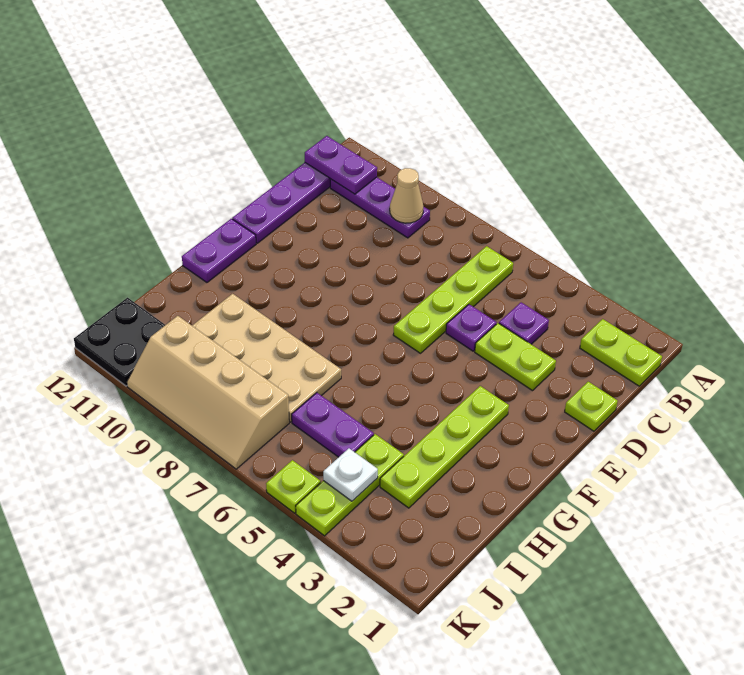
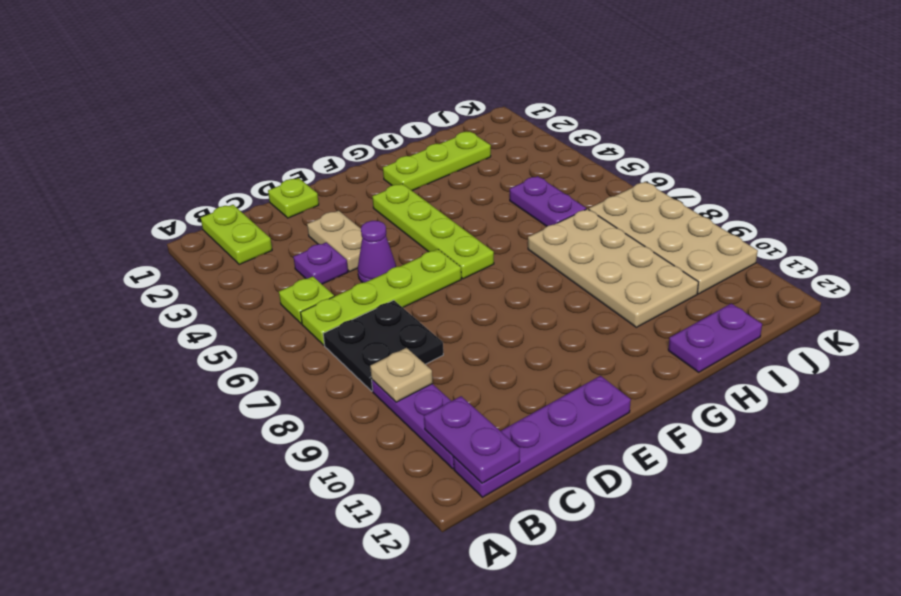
tan 1x1 cone [390,168,424,223] -> tan 1x1 plate [370,348,433,402]
lime 1x2 plate [475,323,556,391] -> tan 1x2 plate [307,211,362,271]
purple 1x1 plate [446,304,497,351] -> purple 1x1 cone [358,221,396,283]
lime 1x4 plate [380,386,509,508] -> lime 1x4 plate turned to [372,184,494,279]
purple 1x2 plate [182,219,256,282] -> purple 1x2 plate moved to [668,304,762,372]
lime 1x3 plate [296,434,404,536] -> lime 1x3 plate moved to [383,131,491,191]
white 1x1 plate [323,448,378,501] -> none
tan 2x4 slope [127,316,289,469] -> tan 2x4 plate [589,182,758,294]
black 2x2 plate [74,298,165,386] -> black 2x2 plate moved to [323,300,443,391]
lime 1x1 plate [266,460,321,513] -> lime 1x1 plate moved to [279,276,334,324]

